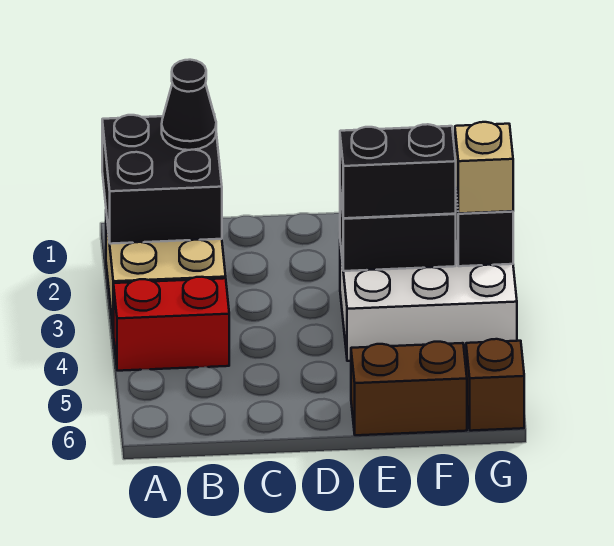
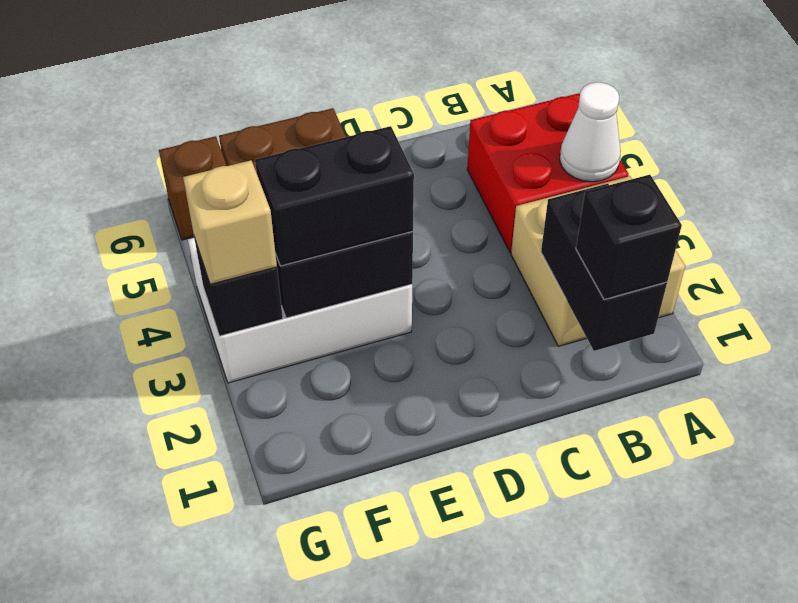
black 2x2 brick [102,114,222,244] -> black 1x2 brick [541,184,667,351]
red 1x2 brick [114,277,229,371] -> red 2x2 brick [467,93,629,252]
none -> white 1x1 cone [560,82,621,182]
black 1x1 cone [162,60,216,150] -> black 1x1 brick [576,175,682,300]

